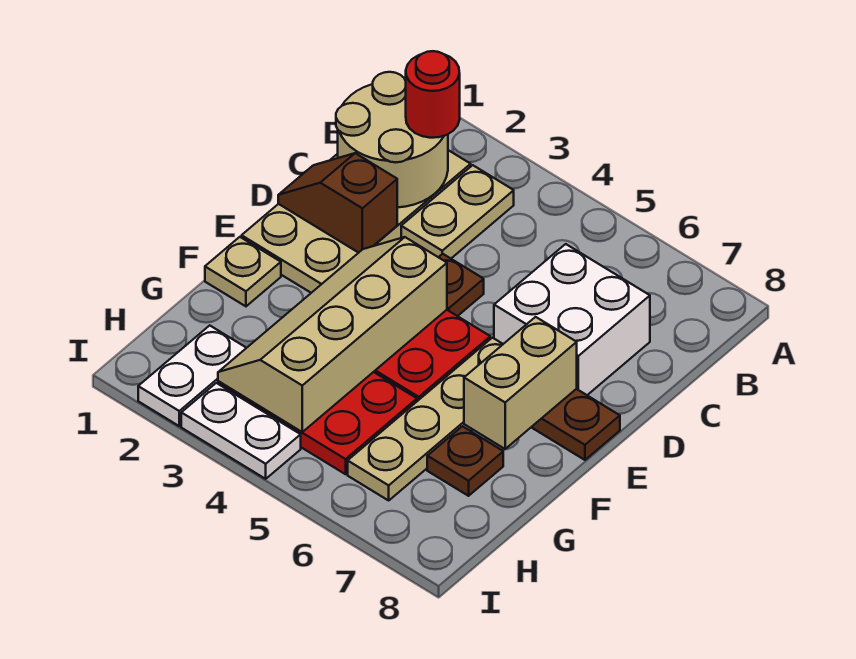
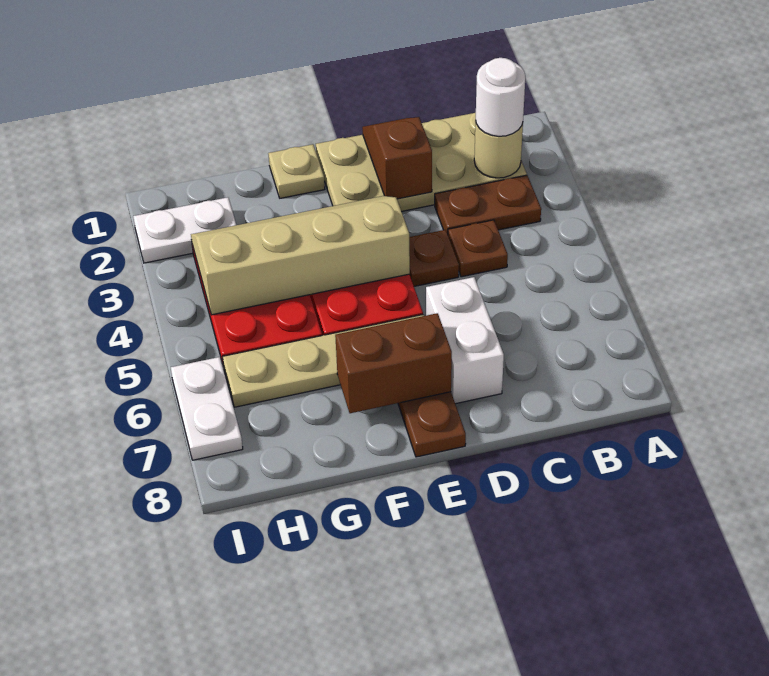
tan 2x2 round brick [336,72,448,208] -> tan 1x1 round brick [474,120,523,178]
red 1x1 round brick [406,51,460,138] -> white 1x1 round brick [476,58,525,136]
tan 1x2 plate [401,165,514,258] -> brown 1x2 plate [435,175,541,234]
white 2x2 brick [494,244,650,395] -> white 1x2 brick [426,277,504,404]
tan 1x2 brick [464,317,577,449] -> brown 1x2 brick [335,313,452,413]
brown 1x1 plate [427,426,503,496] -> brown 1x1 plate moved to [448,220,508,277]
white 1x2 plate [181,383,301,479] -> white 1x2 plate moved to [171,357,243,460]

